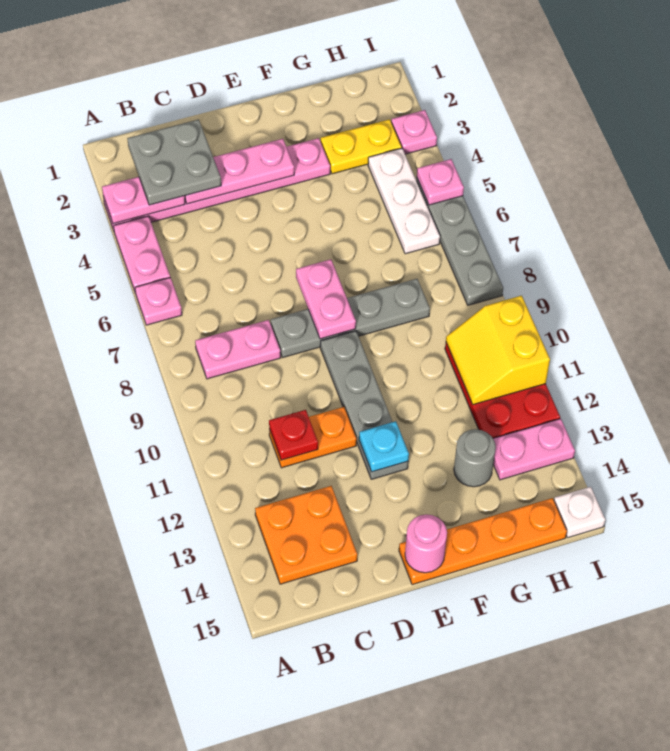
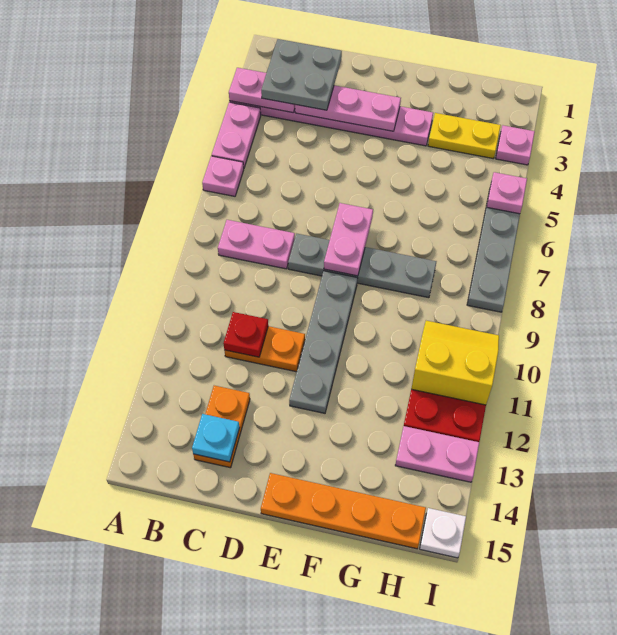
orange 2x2 plate [255,486,357,584] -> orange 1x2 plate [193,386,250,468]
cyan 1x1 plate [359,421,409,472] -> cyan 1x1 plate moved to [192,414,240,462]
pink 1x1 round brick [405,514,447,573] -> none
grey 1x1 round brick [454,429,496,487] -> none
white 1x3 plate [368,148,440,254] -> none
yellow 2x2 slope [446,296,550,405] -> yellow 2x2 slope turned to [411,321,499,405]

